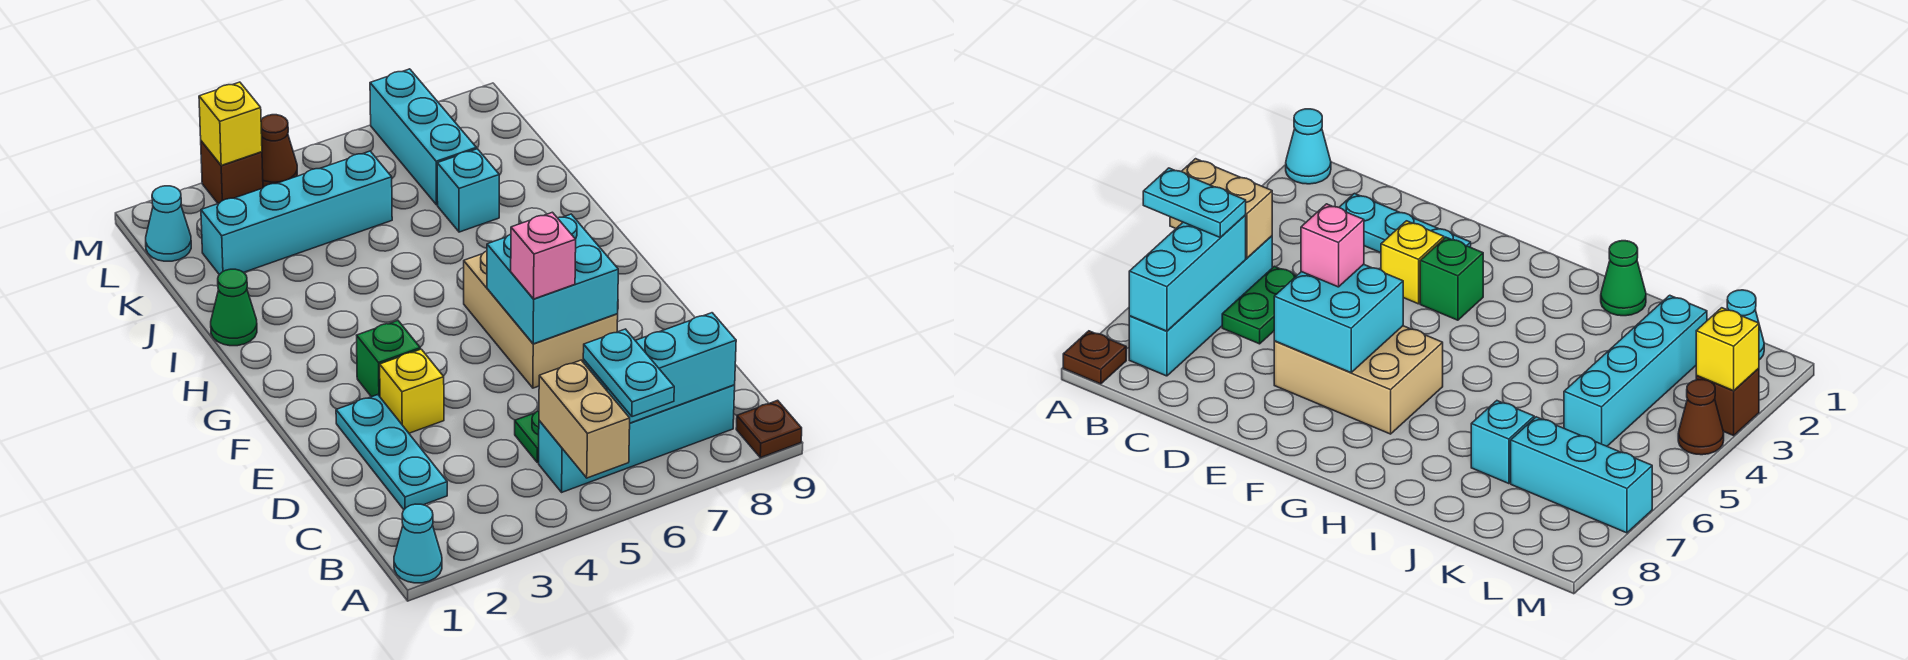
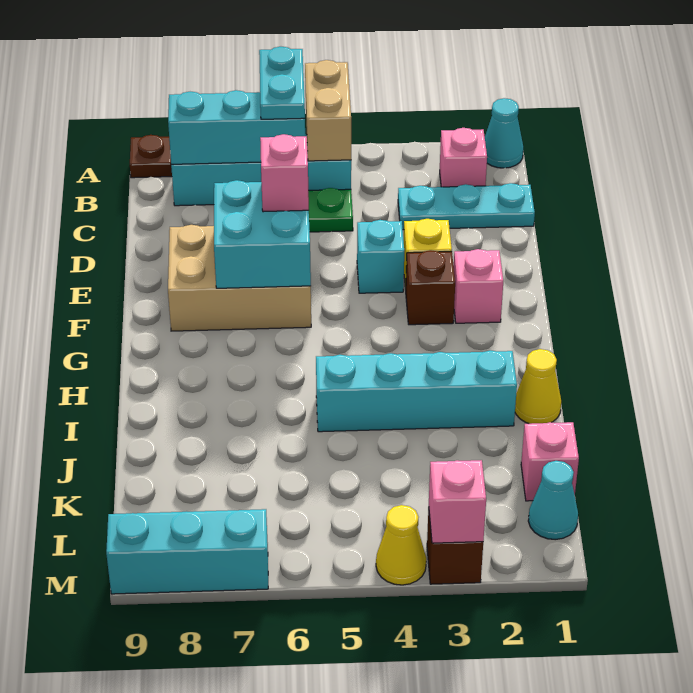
none -> pink 1x1 brick [440,128,487,187]
cyan 1x3 plate [336,395,447,509] -> cyan 1x3 plate turned to [398,183,535,230]
tan 2x3 brick [464,251,618,388] -> tan 2x3 brick turned to [168,225,311,331]
none -> pink 1x1 brick [454,249,503,323]
green 1x1 brick [357,321,420,397] -> brown 1x1 brick [406,250,455,325]
green 1x1 cone [211,269,257,346] -> yellow 1x1 cone [515,349,561,424]
cyan 1x1 brick [437,149,499,232] -> cyan 1x1 brick moved to [357,220,404,293]
none -> pink 1x1 brick [521,422,579,501]
cyan 1x4 brick [201,151,392,275] -> cyan 1x4 brick moved to [316,350,517,432]
cyan 1x3 brick [370,69,476,205] -> cyan 1x3 brick turned to [106,509,268,594]
yellow 1x1 brick [199,82,262,165] -> pink 1x1 brick [429,460,486,543]
brown 1x1 cone [261,115,297,187] -> yellow 1x1 cone [376,505,426,585]

